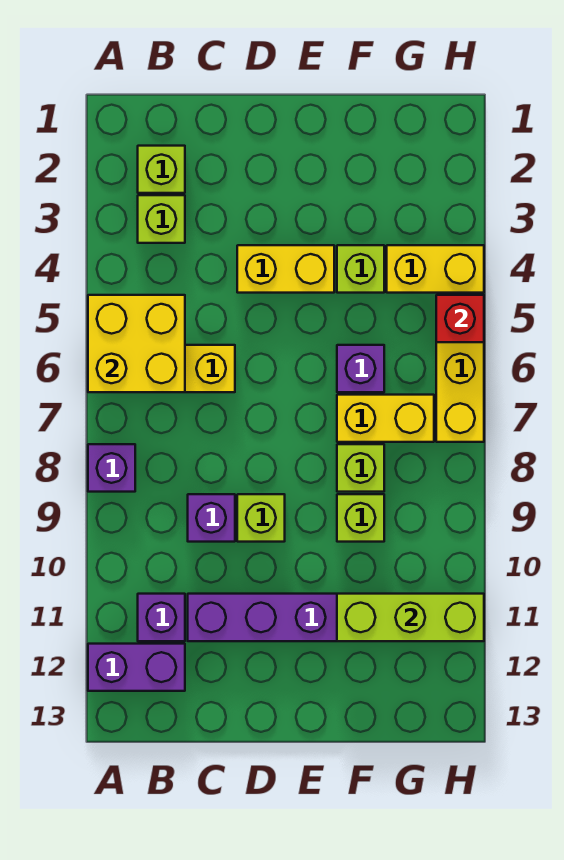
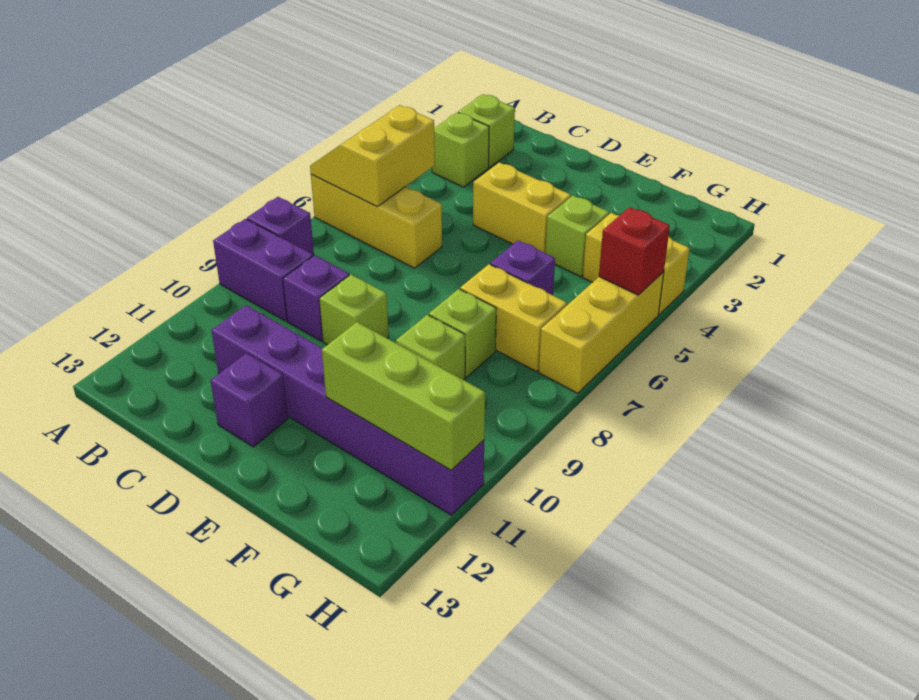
yellow 2x2 brick [88,295,185,392] -> yellow 2x2 slope [310,105,435,207]
purple 1x2 brick [88,644,185,691] -> purple 1x2 brick moved to [213,219,313,321]
purple 1x1 brick [138,594,185,641] -> purple 1x1 brick moved to [211,353,288,447]

